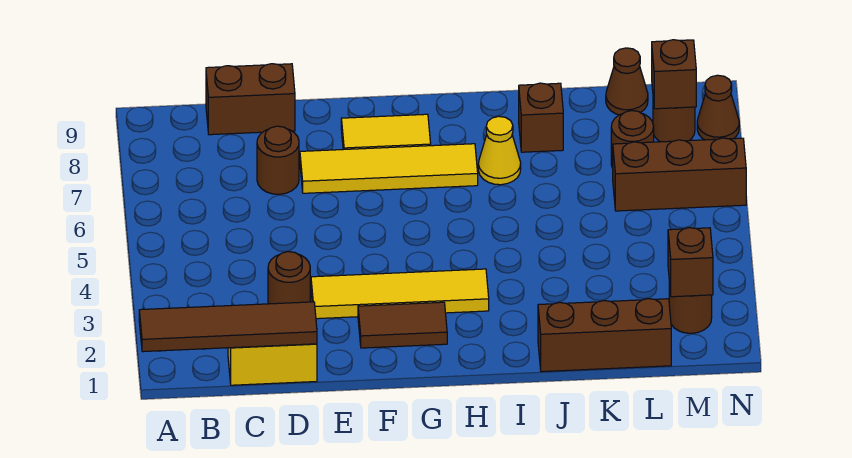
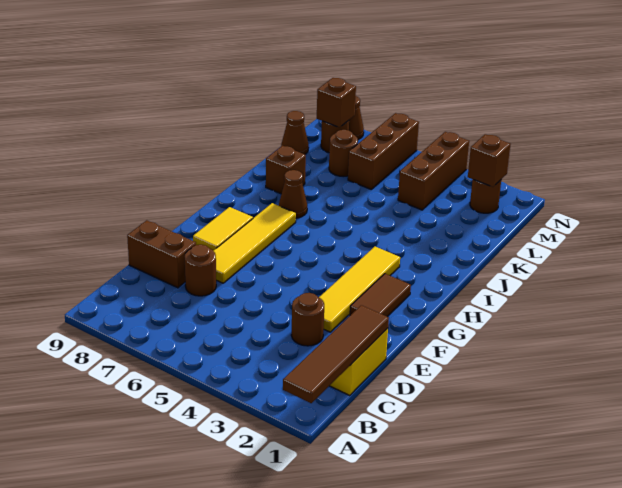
brown 1x2 brick [206,64,295,135] -> brown 1x2 brick turned to [127,220,196,288]
yellow 1x1 cone [478,116,521,185] -> brown 1x1 cone [279,170,307,218]
brown 1x3 brick [538,299,671,372] -> brown 1x3 brick moved to [398,132,469,210]

